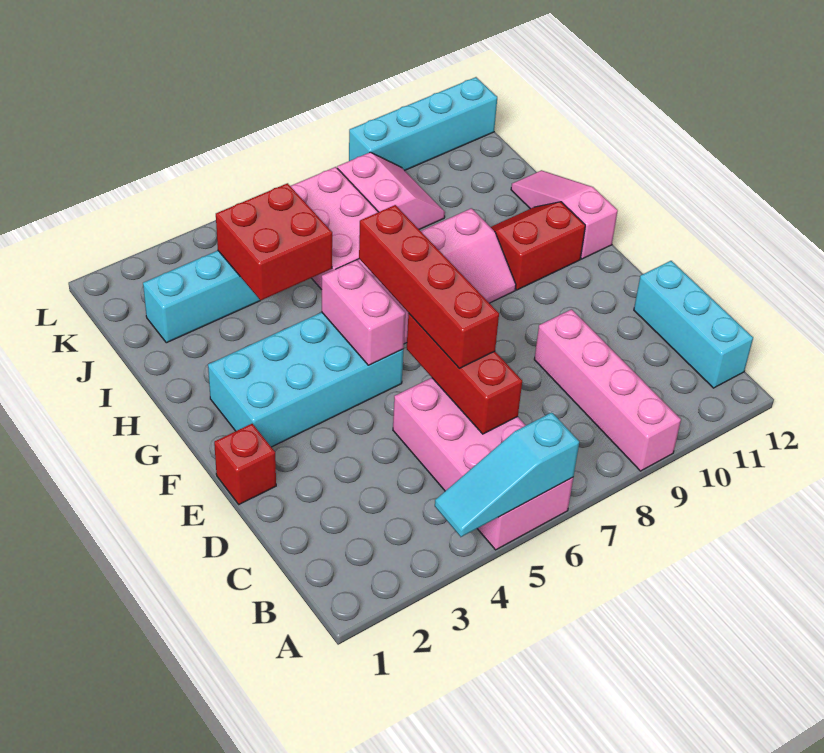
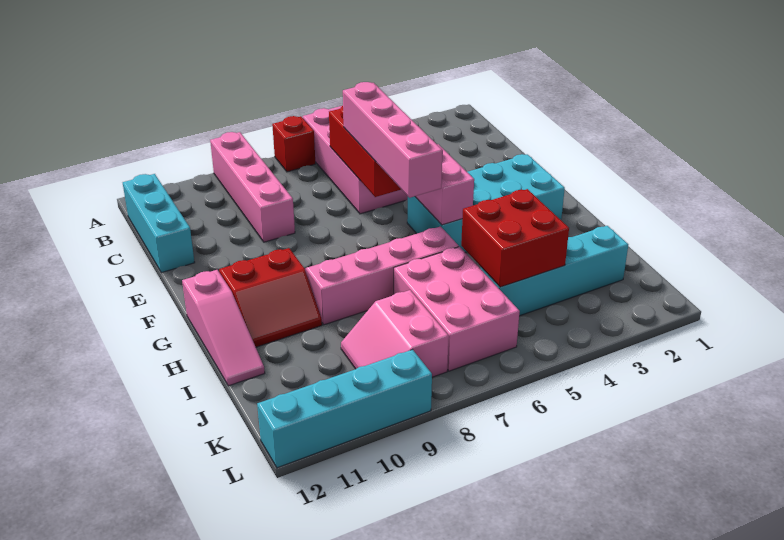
cyan 1x3 slope [435,412,579,537] -> none
red 1x4 brick [359,205,499,368] -> pink 1x4 brick [343,82,443,198]
red 1x1 brick [214,424,276,504] -> red 1x1 brick moved to [272,116,315,172]

